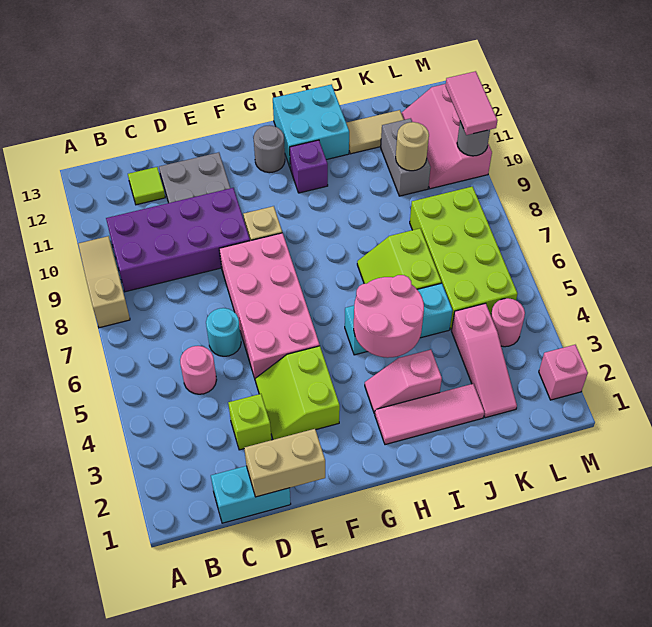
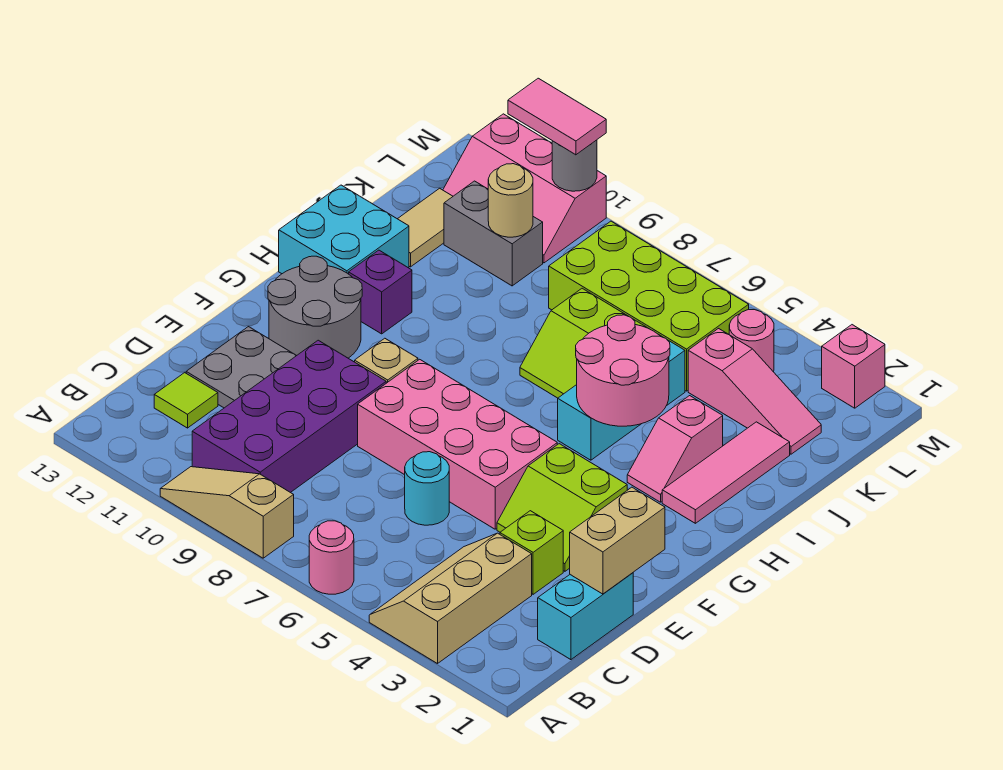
none -> tan 2x3 slope [369,533,532,664]
pink 1x1 round brick [180,346,217,394] -> pink 1x1 round brick moved to [309,521,354,594]
grey 1x1 round brick [254,125,285,173] -> grey 2x2 round brick [268,256,362,358]

